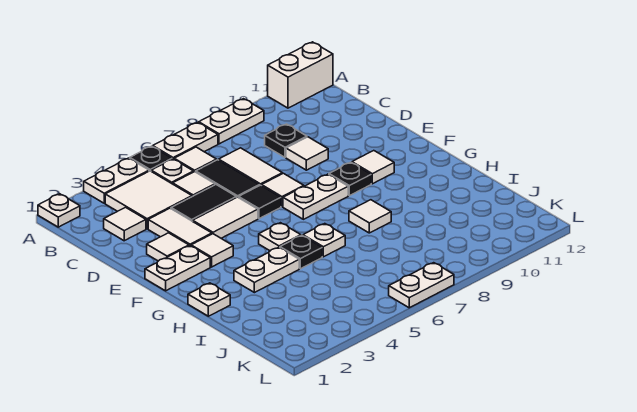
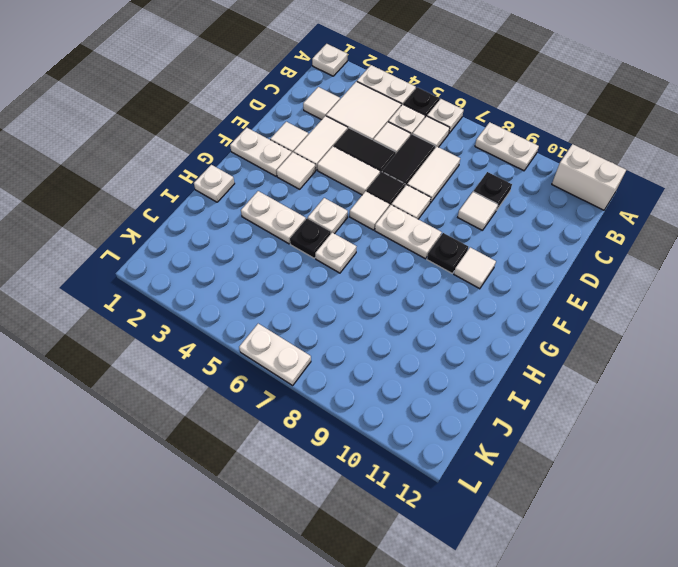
white 1x2 plate [153,122,218,159] -> white 1x1 plate [427,99,464,133]
white 1x1 tile [349,200,391,233] -> white 1x1 tile moved to [350,191,389,230]

